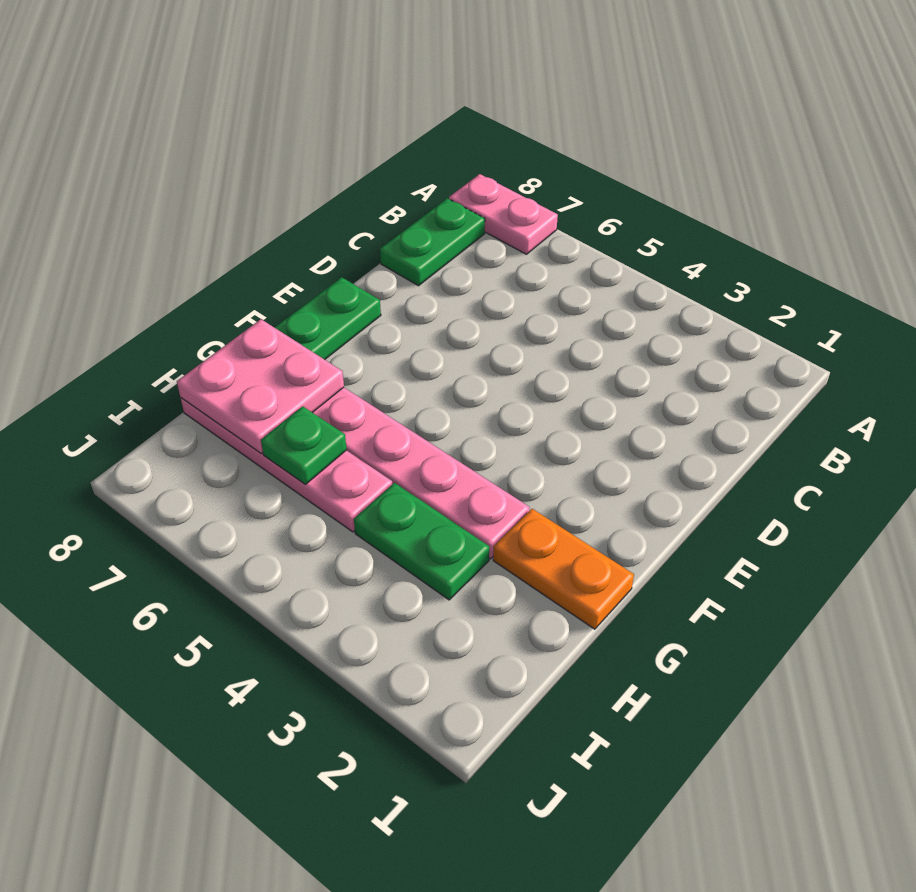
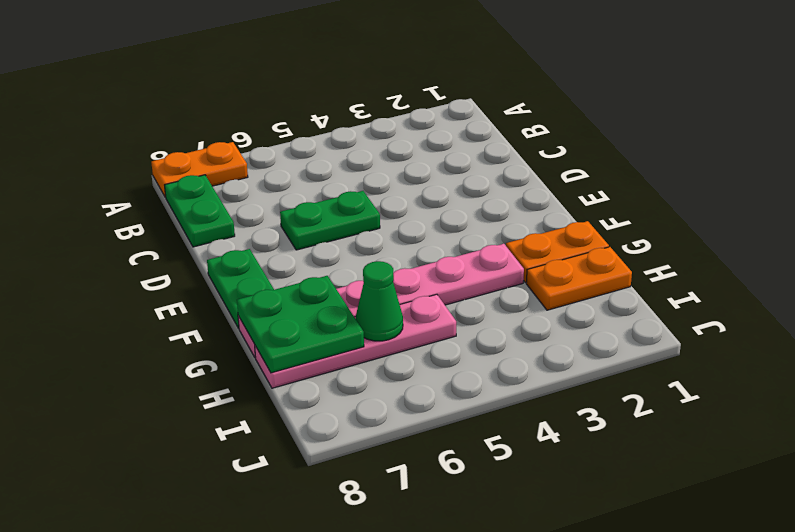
pink 1x2 plate [449,174,558,254] -> orange 1x2 plate [151,142,248,197]
pink 2x2 plate [177,319,344,454] -> green 2x2 plate [237,276,364,373]
none -> orange 1x2 plate [526,247,632,310]
green 1x2 plate [354,483,489,600] -> green 1x2 plate moved to [280,191,380,250]
green 1x1 plate [261,406,347,484] -> green 1x1 cone [355,261,403,341]

